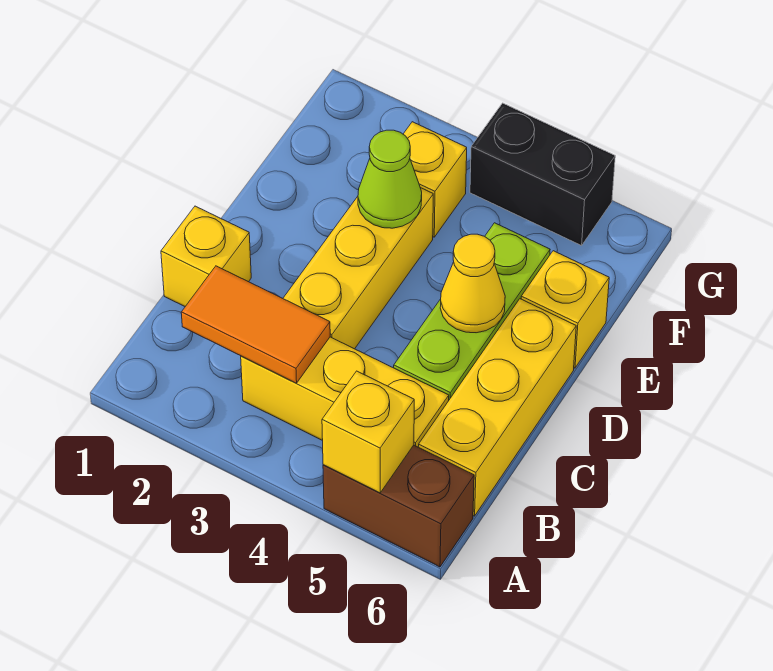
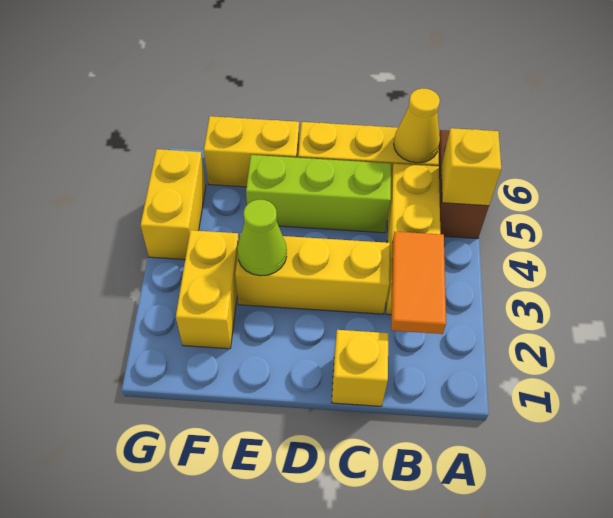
yellow 1x1 cone [440,234,505,333] -> yellow 1x1 cone moved to [394,88,440,163]
yellow 1x1 brick [521,251,609,368] -> yellow 1x2 brick [204,116,299,187]
yellow 1x1 brick [403,122,467,237] -> yellow 1x2 brick [176,230,239,349]
black 1x2 brick [470,103,615,246] -> yellow 1x2 brick [141,149,206,260]

